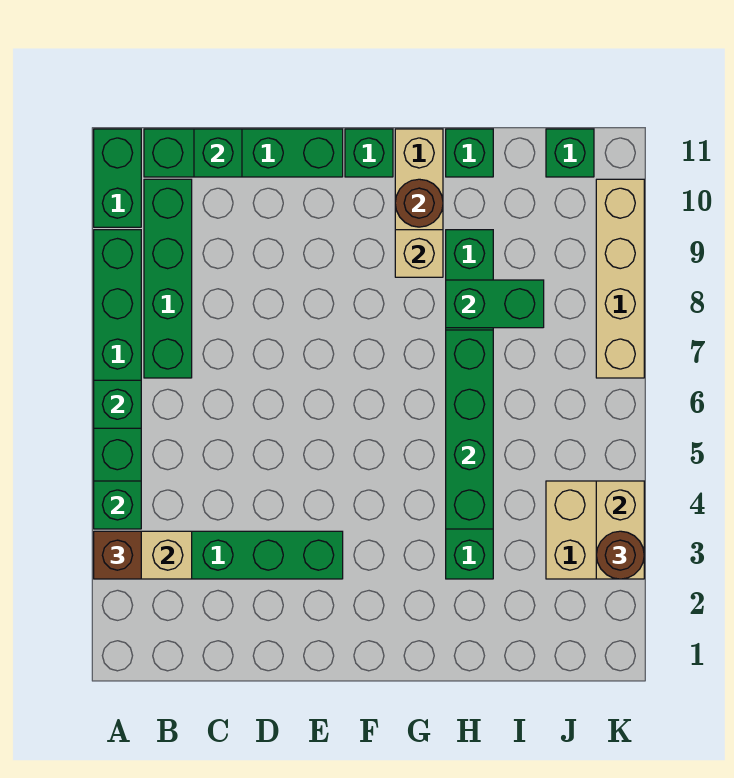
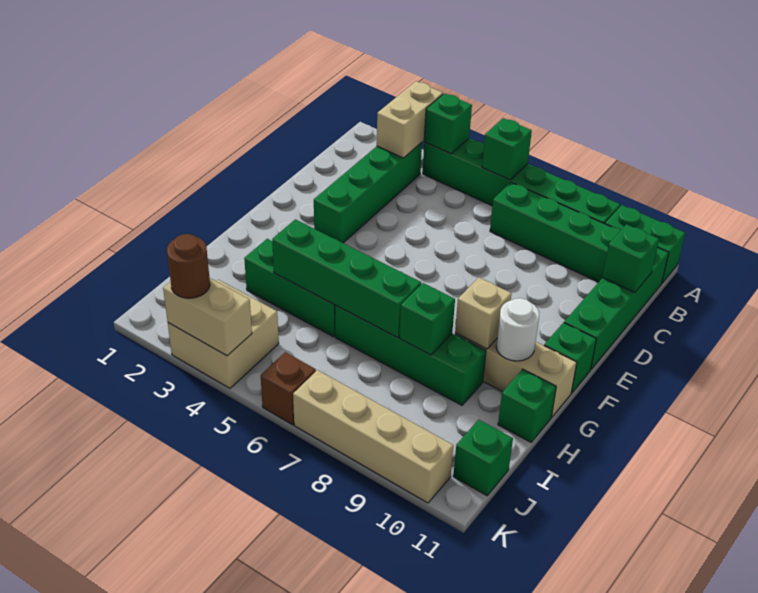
brown 1x1 brick [94,531,141,579] -> brown 1x1 brick moved to [261,352,316,425]
brown 1x1 round brick [395,179,443,227] -> white 1x1 round brick [496,298,539,361]
green 1x2 brick [446,280,544,328] -> green 1x1 brick [399,283,455,355]

